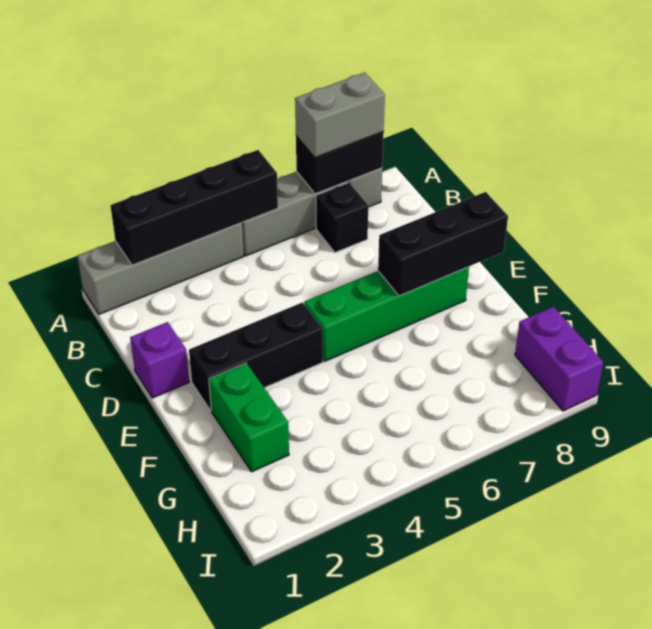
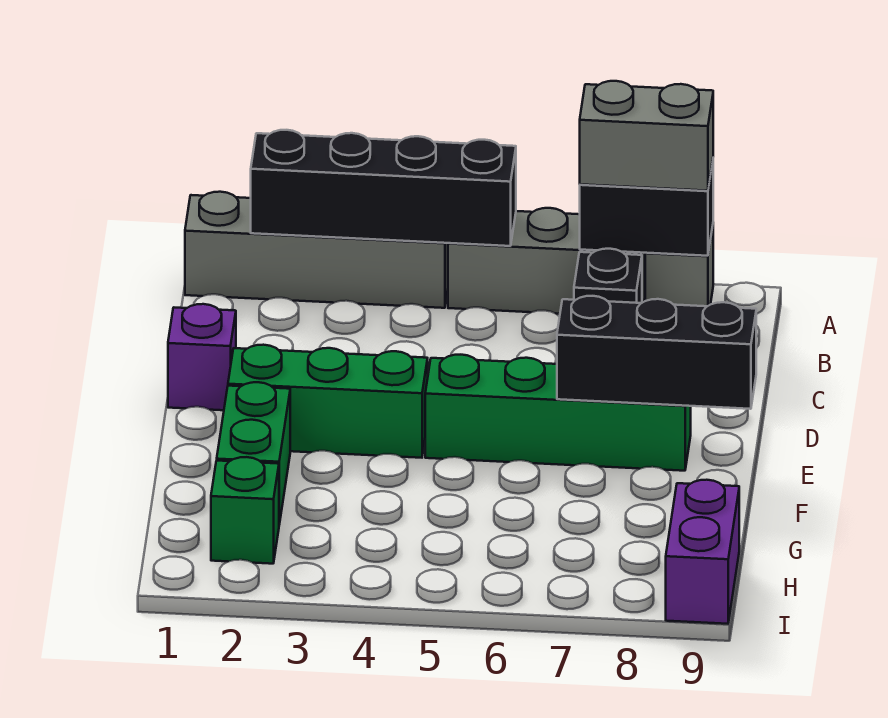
black 1x3 brick [189,302,323,410] -> green 1x3 brick [228,345,428,458]
none -> green 1x1 brick [211,457,279,564]

